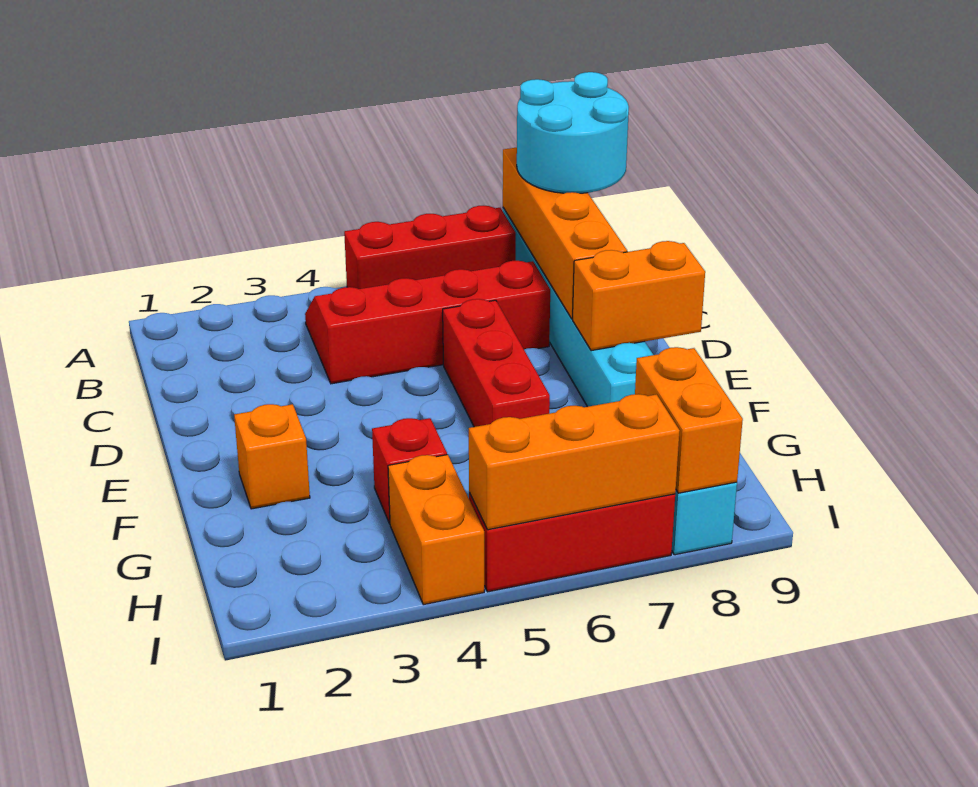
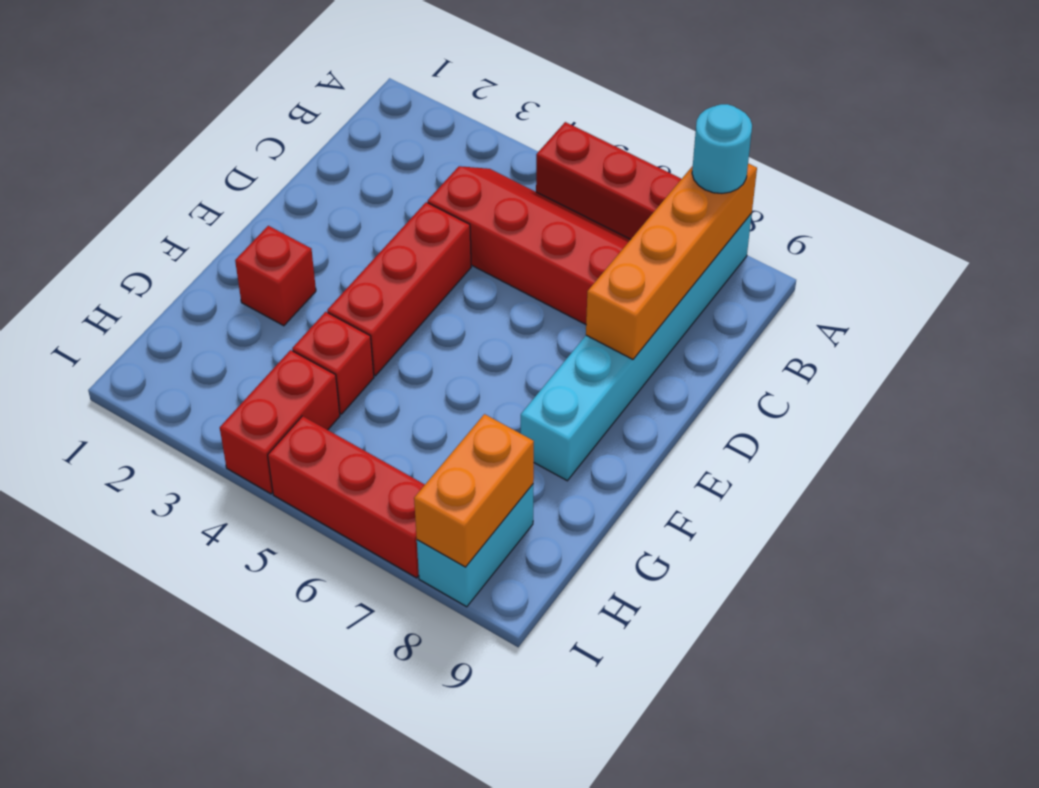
cyan 2x2 round brick [517,72,629,193] -> cyan 1x1 round brick [692,104,752,193]
red 1x3 brick [443,299,550,427] -> red 1x3 brick moved to [327,202,471,376]
orange 1x2 brick [573,241,705,351] -> none
orange 1x1 brick [234,404,310,509] -> red 1x1 brick [235,226,316,326]
orange 1x2 brick [388,455,484,605] -> red 1x2 brick [220,350,340,494]
orange 1x3 brick [469,394,680,530] -> none

